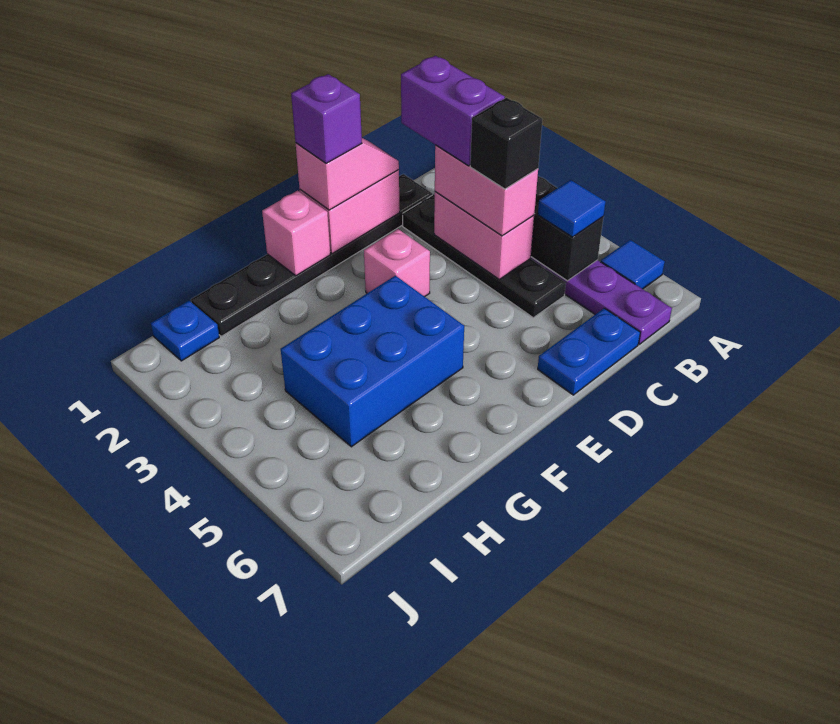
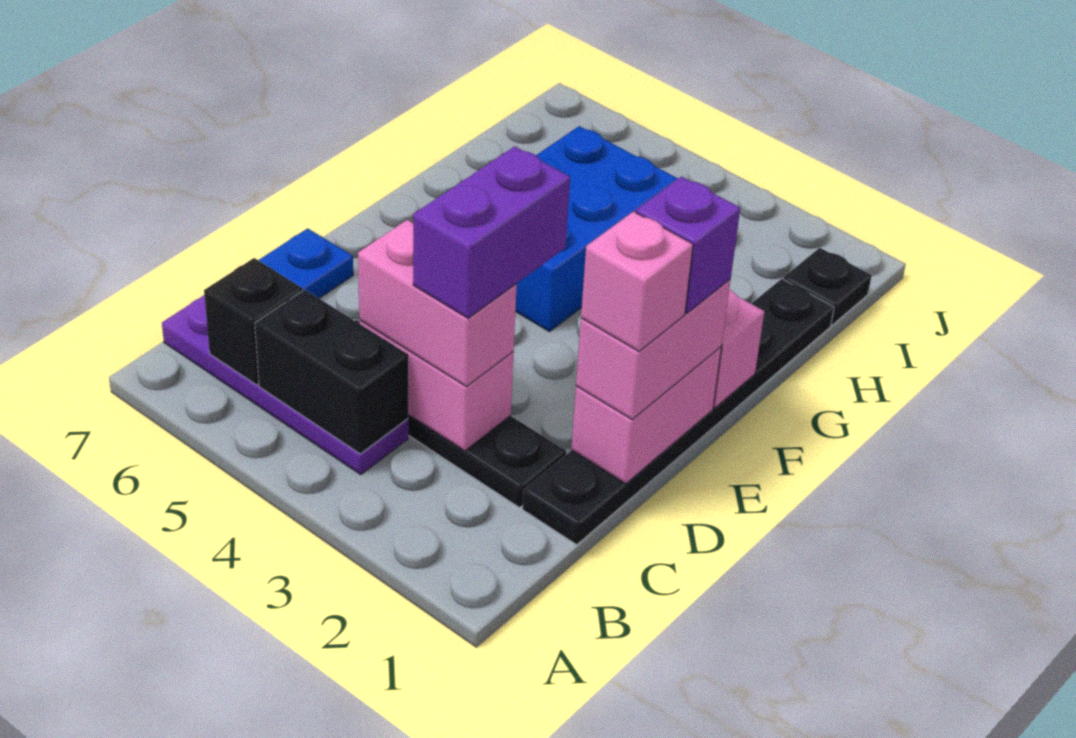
blue 1x1 tile [601,240,665,289] -> none
blue 1x1 tile [538,180,605,237] -> none
purple 1x2 brick [401,56,505,166] -> purple 1x2 brick turned to [413,146,570,318]
black 1x1 brick [470,98,542,189] -> black 1x1 brick moved to [204,258,302,385]
pink 1x2 slope [296,138,399,210] -> pink 1x2 brick [576,280,730,419]
pink 1x1 brick [364,229,430,297] -> pink 1x1 brick moved to [581,211,693,351]
blue 1x1 plate [151,301,219,361] -> black 1x1 plate [783,248,872,325]

